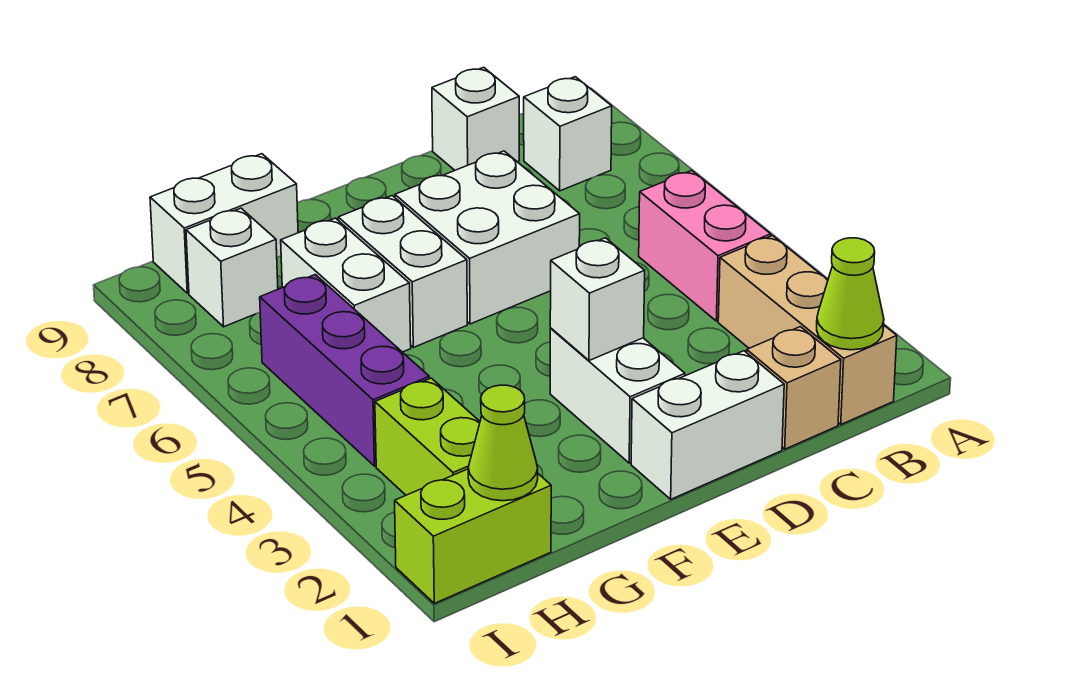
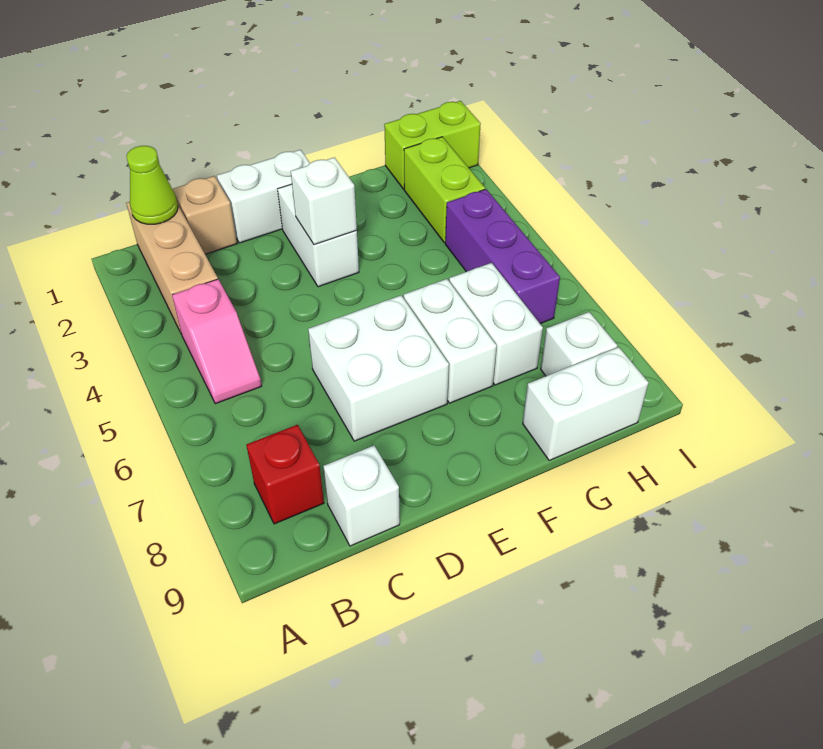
pink 1x2 brick [639,170,771,321] -> pink 1x2 slope [172,279,262,404]
white 1x1 brick [524,77,612,191] -> red 1x1 brick [247,425,324,524]
lime 1x1 cone [468,385,538,501] -> none

